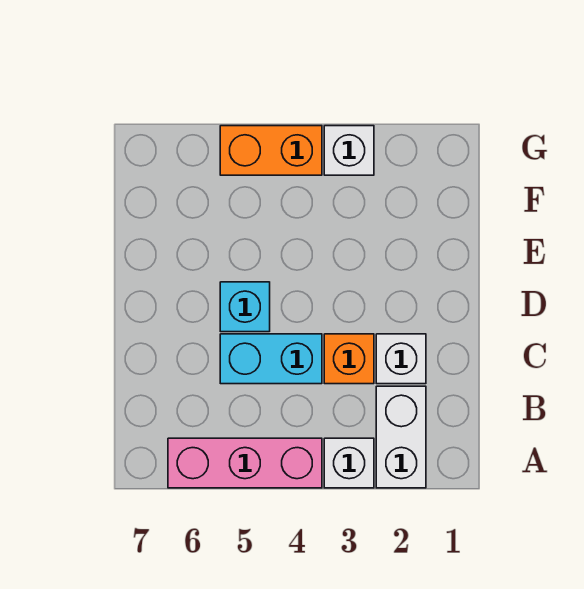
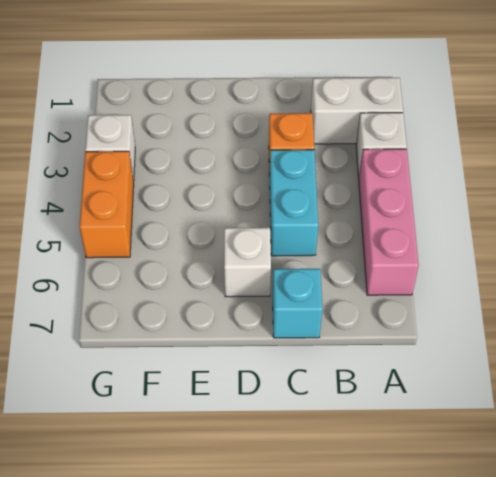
white 1x1 brick [376,334,426,384] -> white 1x1 brick moved to [224,228,271,297]
cyan 1x1 brick [220,282,270,332] -> cyan 1x1 brick moved to [273,269,322,338]

